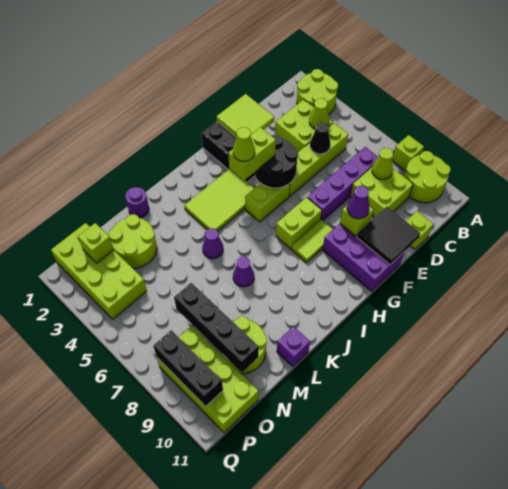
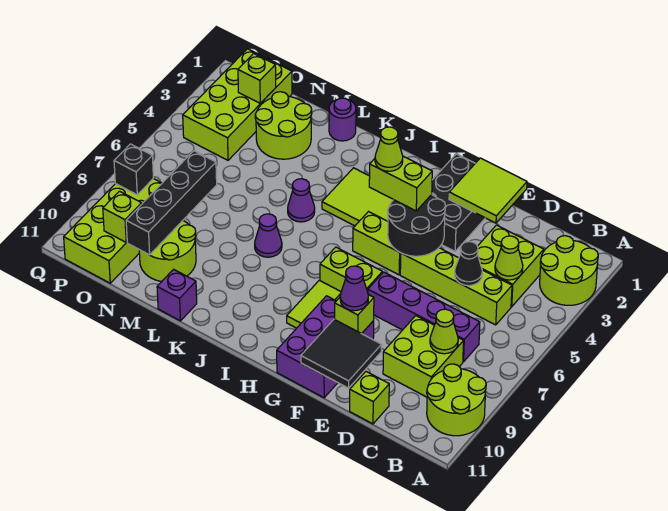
lime 1x1 brick [392,135,424,171] -> lime 1x1 brick moved to [103,191,142,242]
lime 1x2 tile [291,220,333,263] -> lime 1x2 tile turned to [287,280,341,328]
black 1x3 brick [153,330,223,407] -> black 1x1 brick [114,144,153,195]

